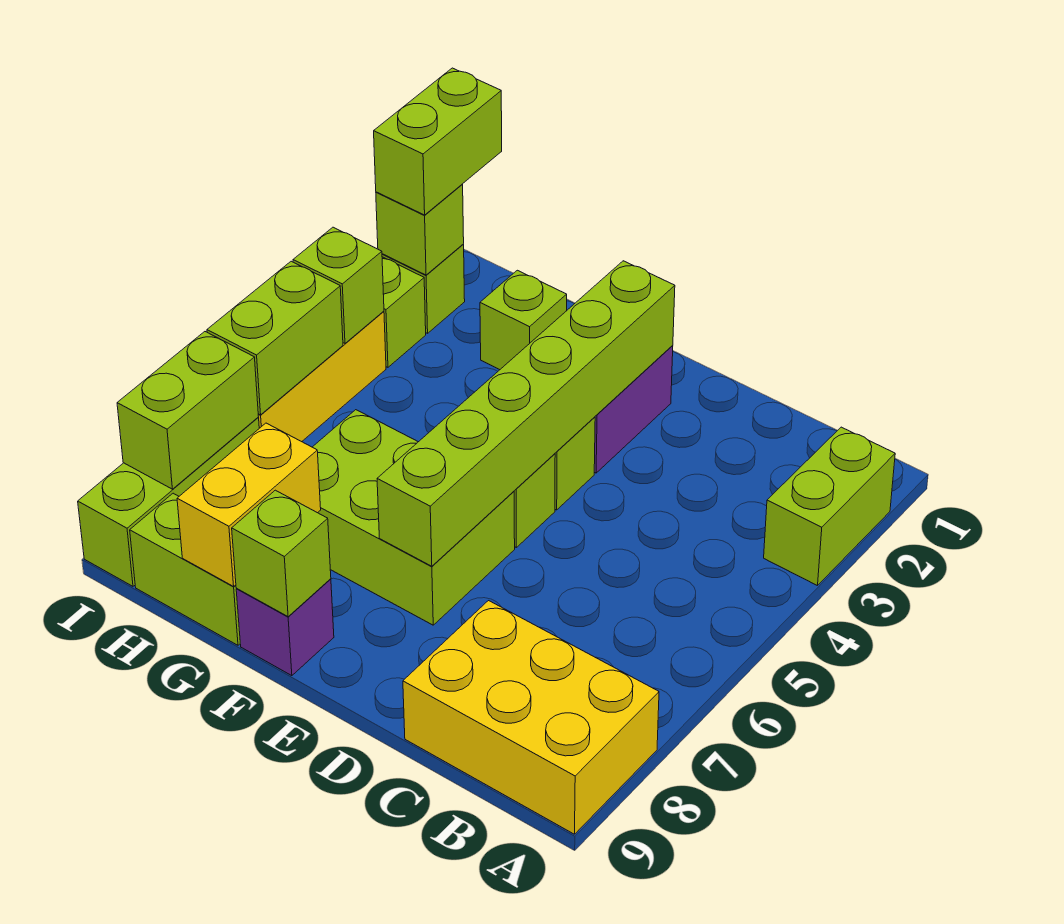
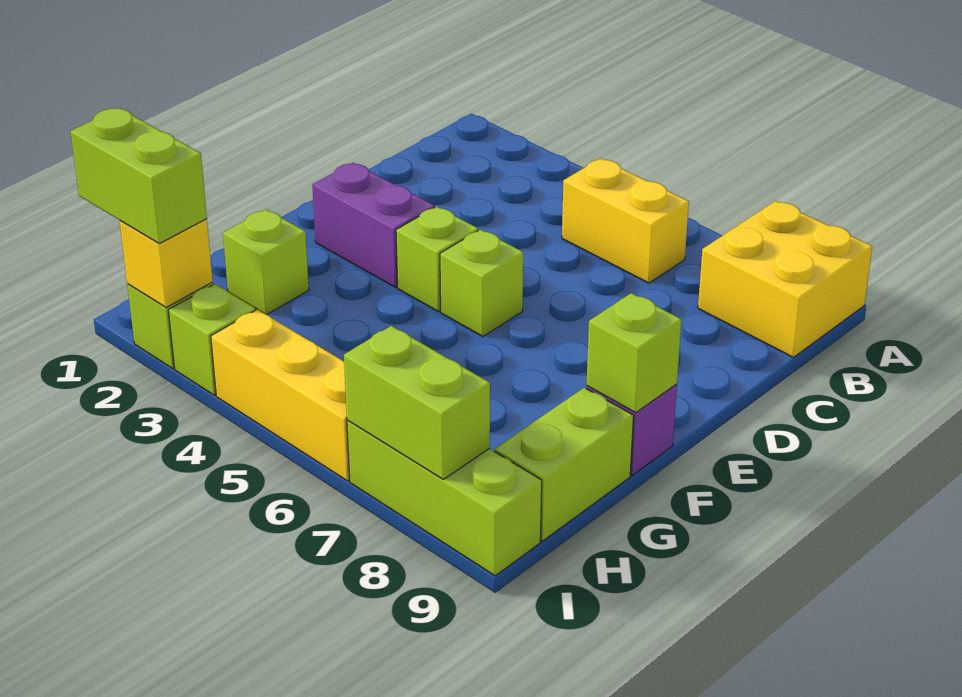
lime 1x2 brick [764,427,895,586] -> none
yellow 2x3 brick [403,601,659,834] -> yellow 2x2 brick [698,201,872,357]
lime 1x6 brick [377,261,675,566] -> none
lime 2x3 brick [313,410,515,625] -> none
yellow 1x2 brick [177,423,321,586] -> yellow 1x2 brick moved to [562,159,689,283]
lime 1x1 brick [376,185,464,275] -> yellow 1x1 brick [120,219,213,307]
lime 1x1 brick [293,227,384,343] -> none
lime 1x2 brick [207,261,343,415] -> none

